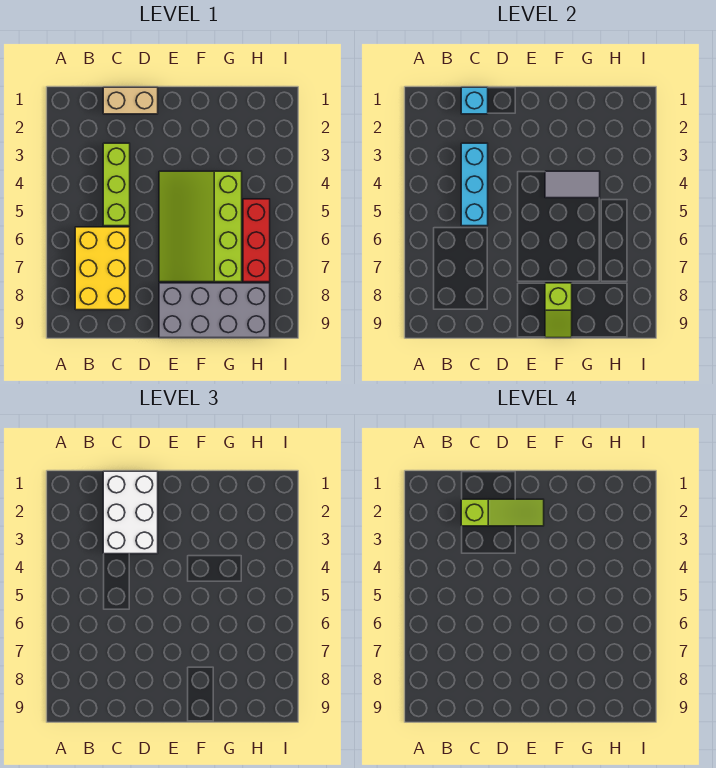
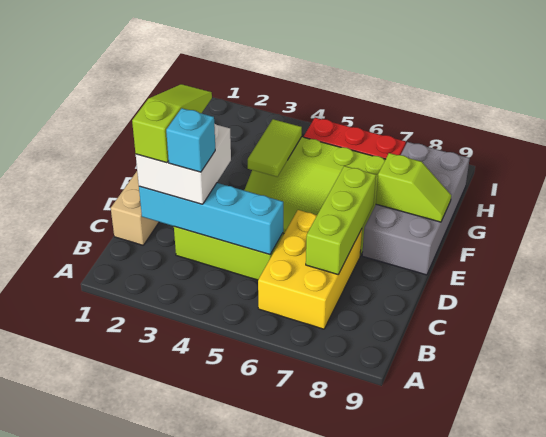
yellow 2x3 brick [75,227,130,310] -> yellow 2x3 brick turned to [258,210,362,329]
cyan 1x1 brick [461,87,488,114] -> cyan 1x1 brick moved to [166,108,215,172]
white 2x3 brick [103,471,158,554] -> white 2x2 brick [136,124,231,204]
cyan 1x3 brick [461,143,488,226] -> cyan 1x4 brick [139,183,283,255]
none -> lime 1x3 brick [306,166,376,274]
grey 1x2 tile [545,171,600,198] -> lime 1x2 tile [248,119,302,177]

